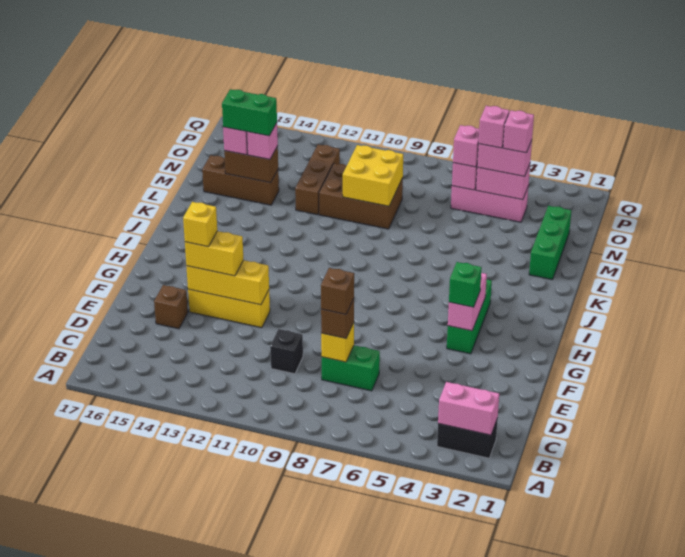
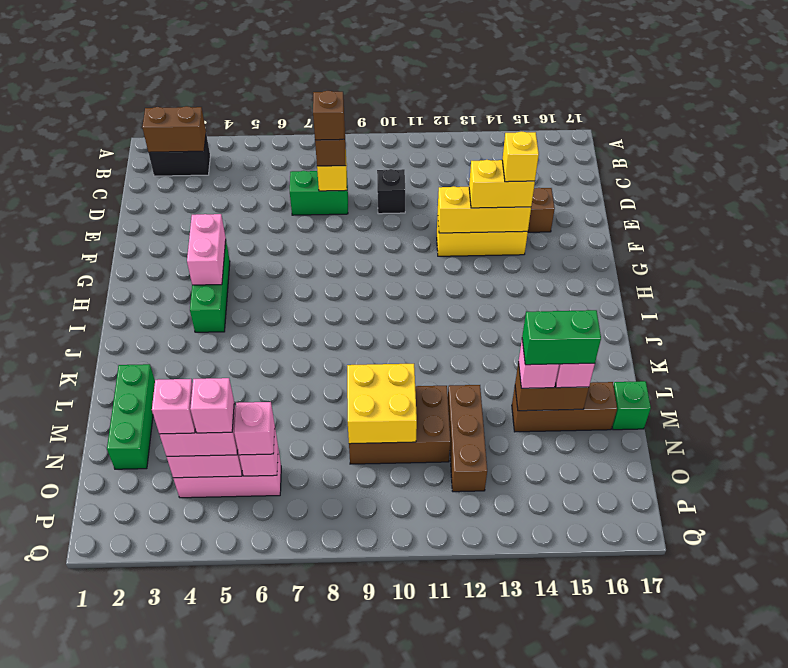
pink 1x2 brick [438,382,499,435] -> brown 1x2 brick [142,106,206,152]
green 1x1 brick [449,262,482,307] -> green 1x1 brick moved to [612,381,651,430]

